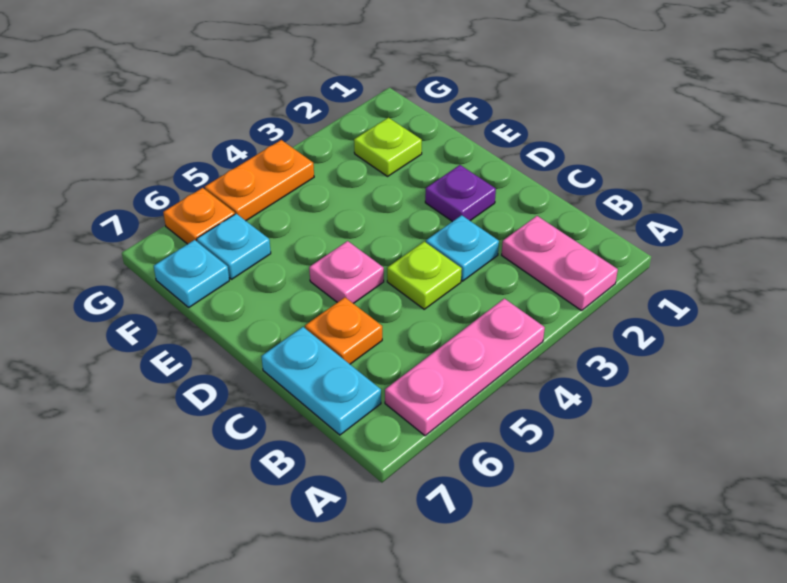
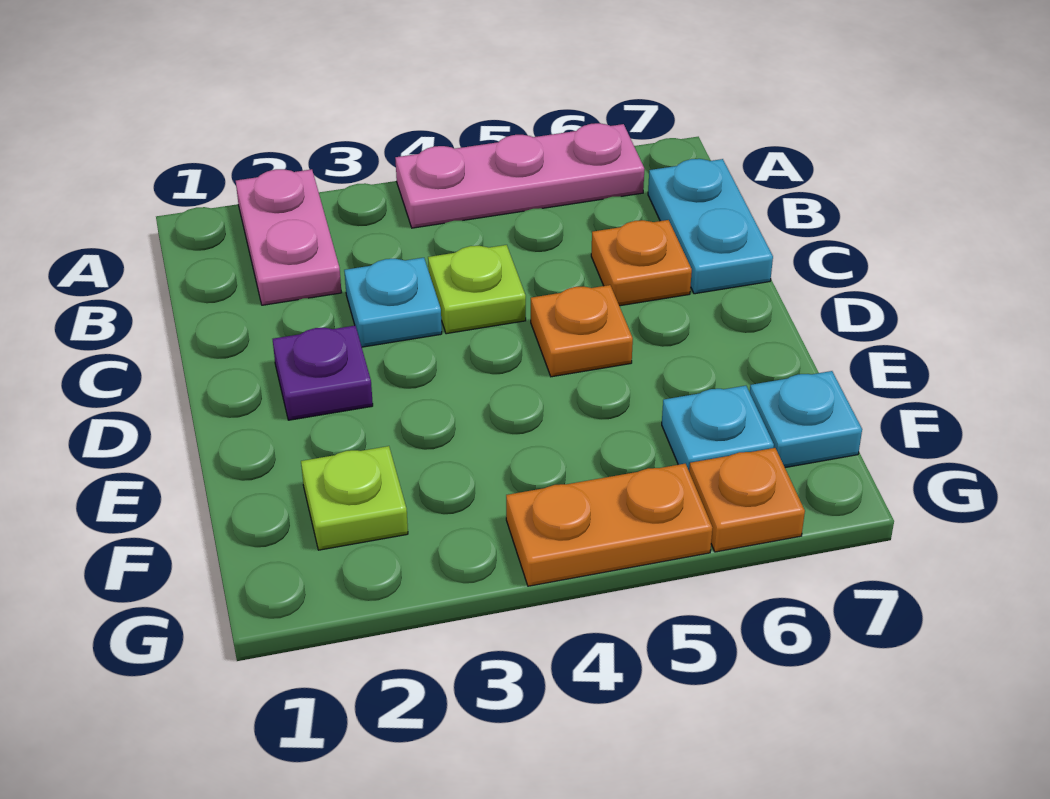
pink 1x1 plate [309,241,384,303] -> orange 1x1 plate [531,285,633,377]

